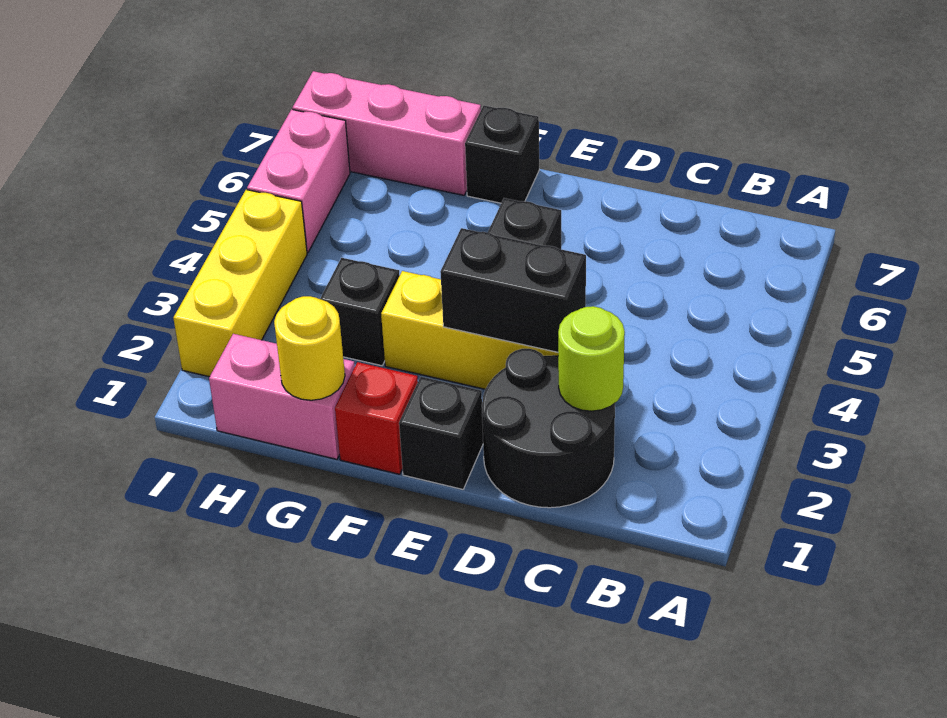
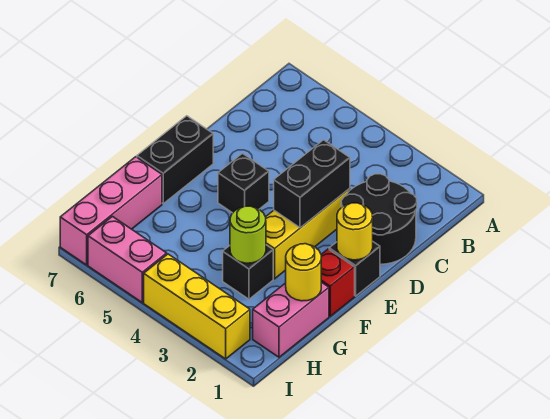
lime 1x1 round brick [558,306,625,411] -> lime 1x1 round brick moved to [230,206,266,263]
none -> yellow 1x1 round brick [337,203,373,260]
black 1x1 brick [465,106,539,203] -> black 1x2 brick [137,116,213,204]

